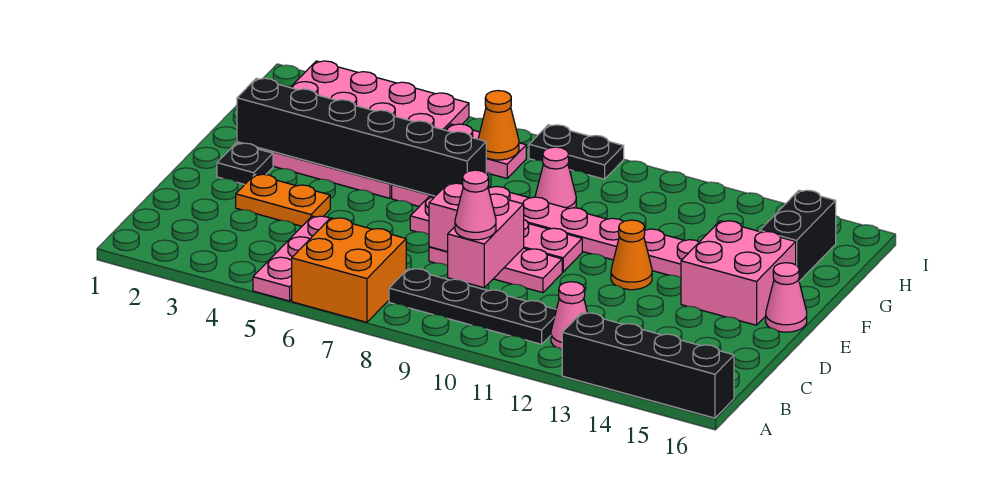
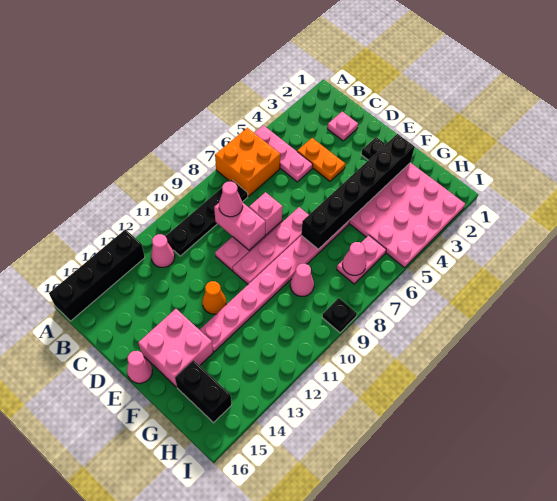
none -> pink 1x1 plate [327,112,358,141]
orange 1x2 plate [236,174,330,226] -> orange 1x2 plate turned to [297,138,345,181]
orange 1x1 cone [478,91,519,160] -> pink 1x1 cone [342,242,366,275]
black 1x2 plate [529,125,624,179] -> black 1x1 plate [322,298,357,333]

